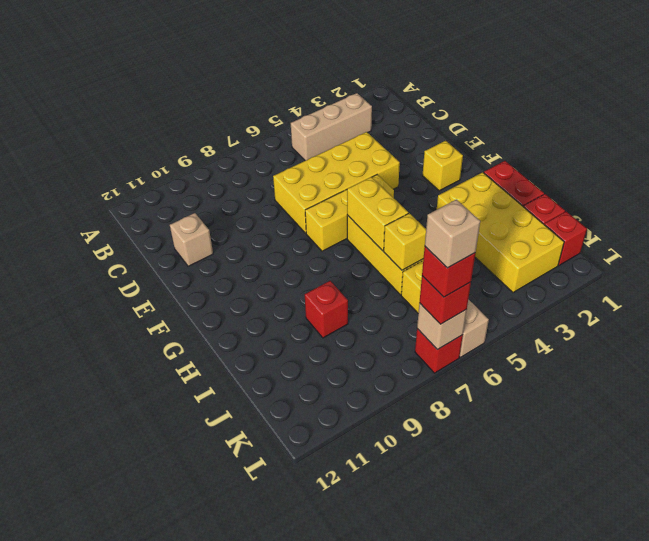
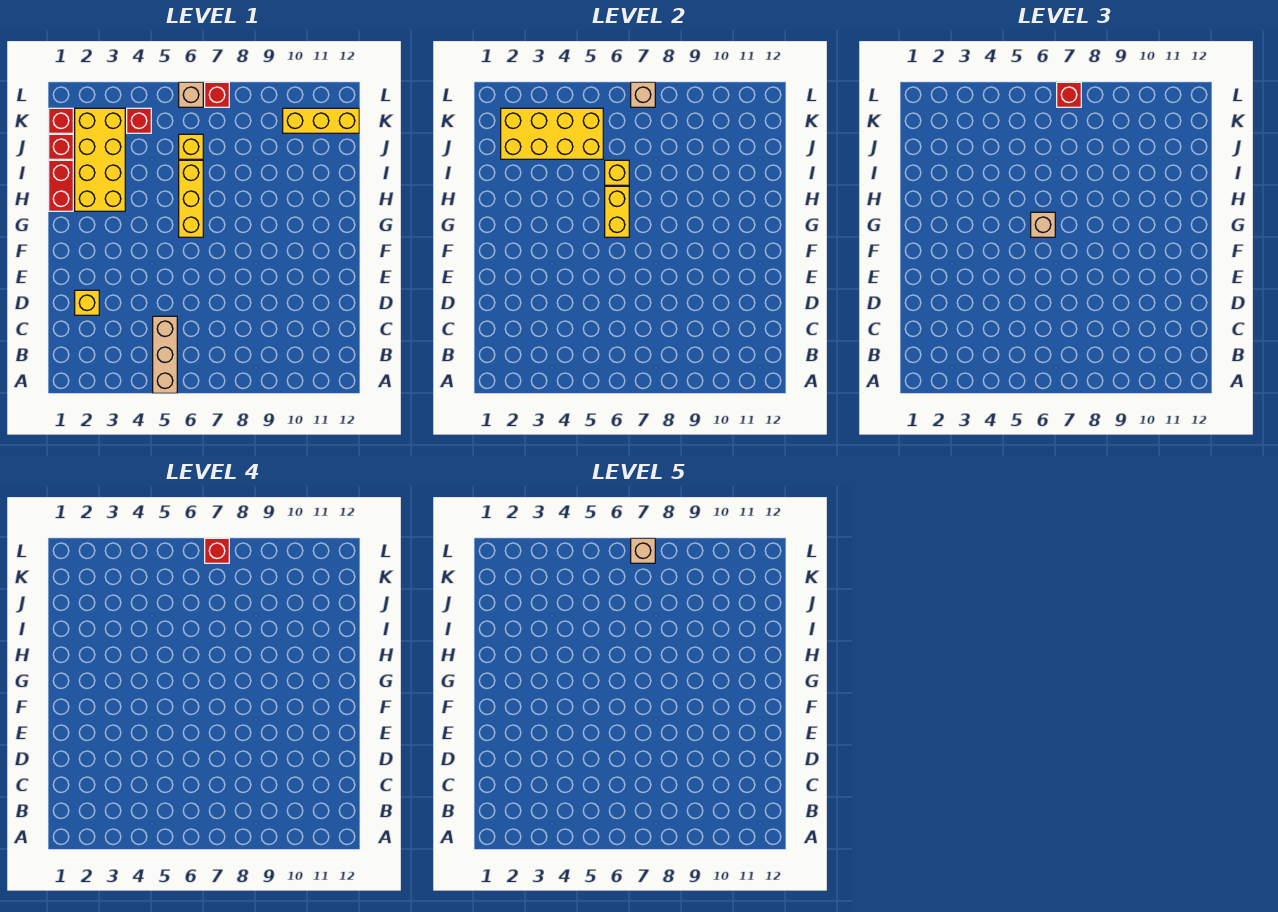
tan 1x3 brick [291,93,372,161] -> tan 1x3 brick turned to [153,316,177,393]
yellow 2x4 brick [273,132,400,233] -> yellow 2x4 brick moved to [501,108,603,159]
tan 1x1 brick [170,213,213,266] -> tan 1x1 brick moved to [1031,212,1055,237]
yellow 1x1 brick [422,141,463,191] -> yellow 1x1 brick moved to [75,290,99,315]
yellow 1x3 brick [305,175,394,251] -> yellow 1x3 brick moved to [283,108,359,133]
red 1x1 brick [305,281,348,338] -> red 1x1 brick moved to [127,108,151,133]

